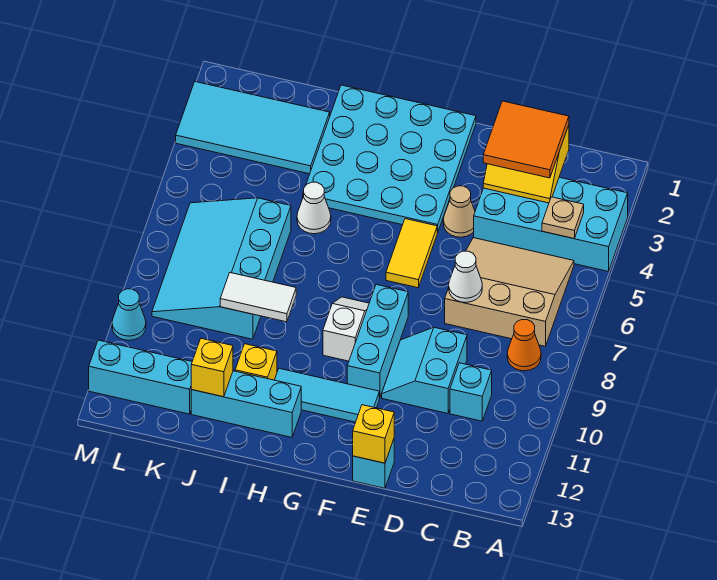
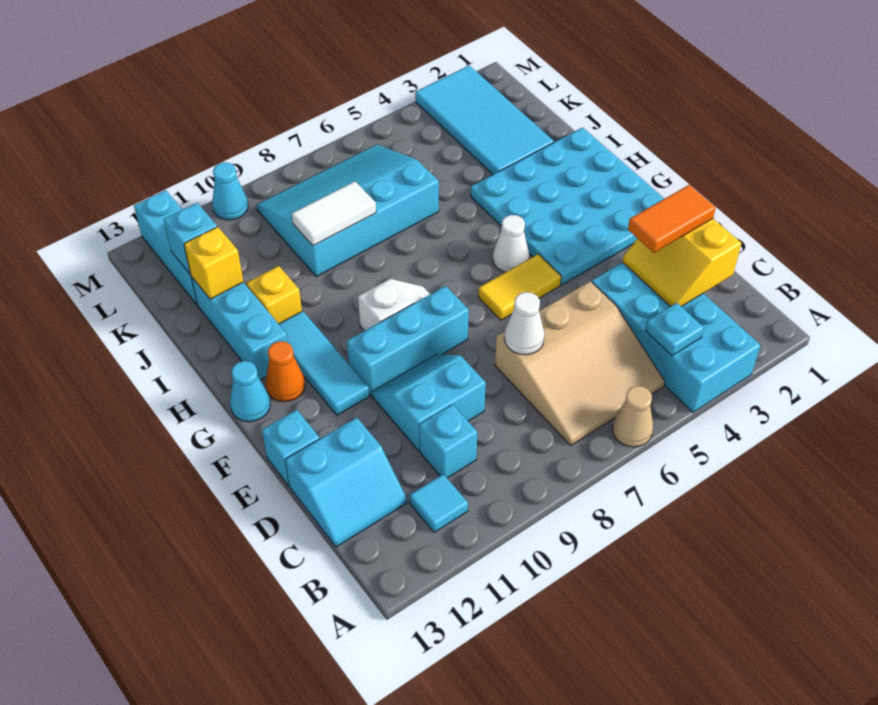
tan 1x1 plate [542,197,584,239] -> cyan 1x1 plate [645,303,704,356]
tan 3x3 slope [445,238,574,346] -> tan 3x3 slope turned to [495,281,665,445]
orange 1x1 cone [507,320,541,371] -> orange 1x1 cone moved to [266,341,305,402]
none -> cyan 1x1 tile [410,474,468,533]
orange 2x2 tile [483,101,569,178] -> orange 1x2 tile [628,185,716,253]
none -> cyan 2x2 slope [285,418,407,547]
tan 1x1 cone [443,186,475,237] -> tan 1x1 cone moved to [612,386,653,447]
yellow 1x1 brick [353,405,394,463] -> none
none -> cyan 1x1 cone [230,361,270,422]
white 1x1 cone [297,182,331,234] -> white 1x1 cone moved to [493,215,529,272]
white 1x2 tile [220,273,296,322] -> white 1x2 tile turned to [292,181,376,246]
none -> cyan 1x1 brick [164,203,217,274]

